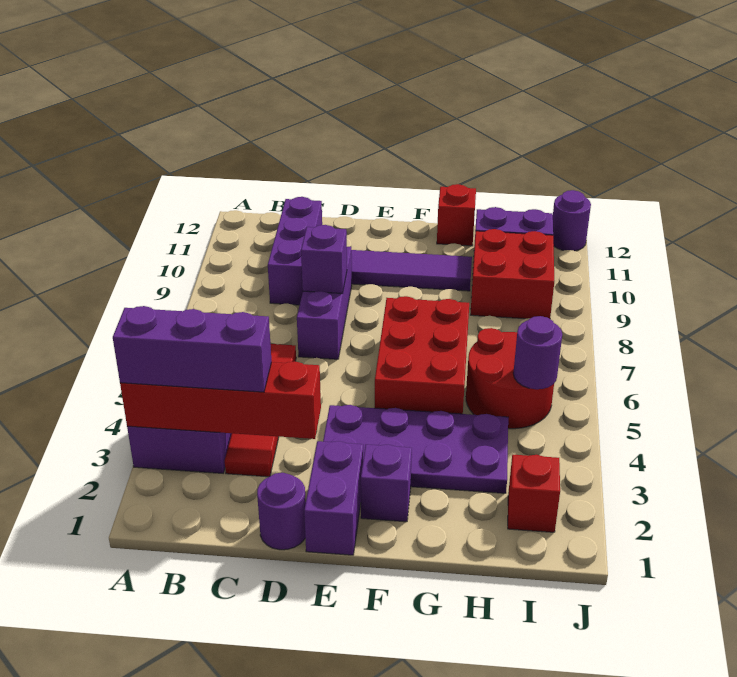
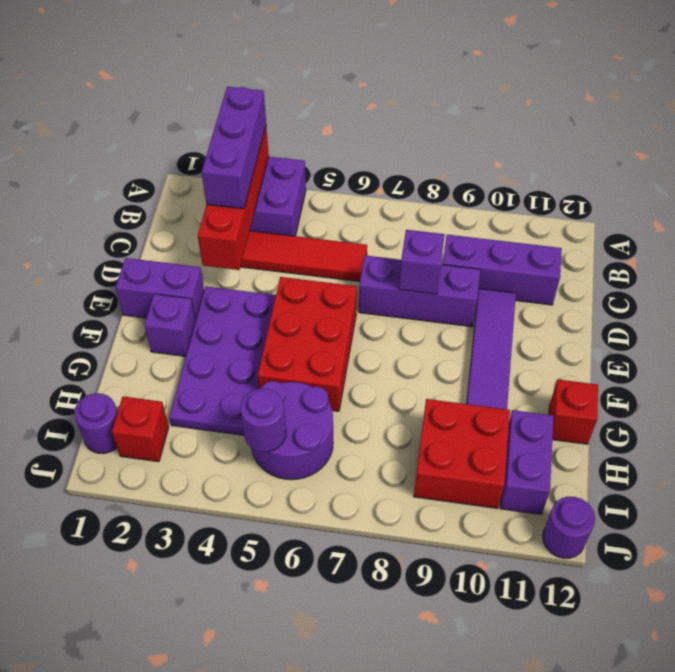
purple 1x1 round brick [257,473,306,550] -> purple 1x1 round brick moved to [74,393,117,453]
red 2x3 brick [375,296,469,414] -> red 2x3 brick turned to [258,277,357,411]
red 2x2 round brick [466,328,554,429] -> purple 2x2 round brick [252,381,333,480]

